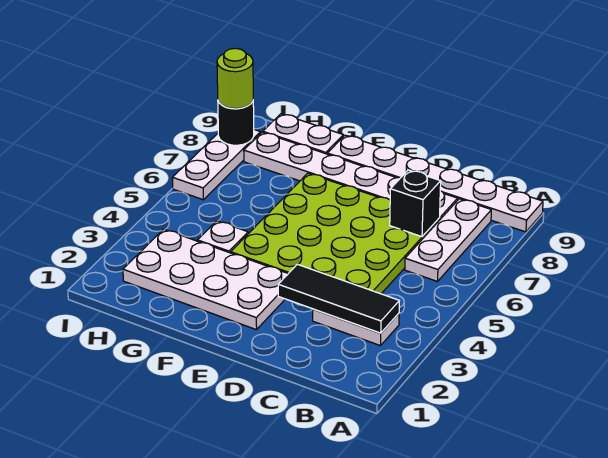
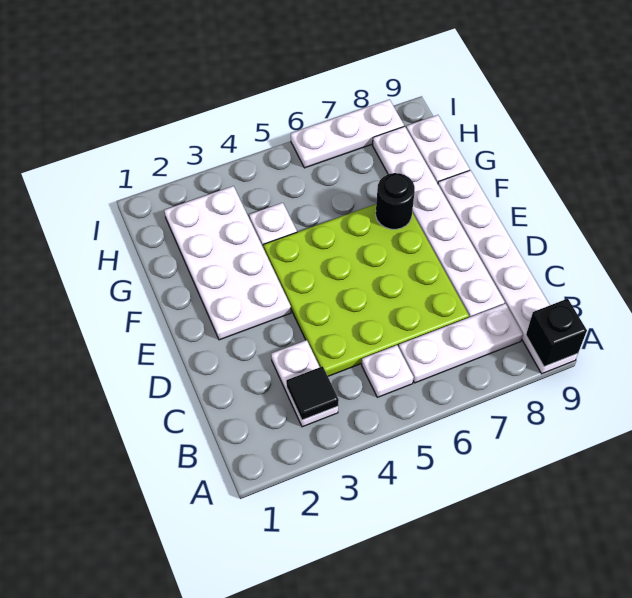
black 1x3 tile [278,264,399,333] -> black 1x1 tile [286,366,339,420]
none -> white 1x1 plate [362,345,414,397]
black 1x1 brick [390,170,441,237] -> black 1x1 brick moved to [526,299,587,367]
black 1x1 round brick [218,101,254,145] -> black 1x1 round brick moved to [376,173,415,229]
lime 1x1 round brick [217,48,253,109] -> none

